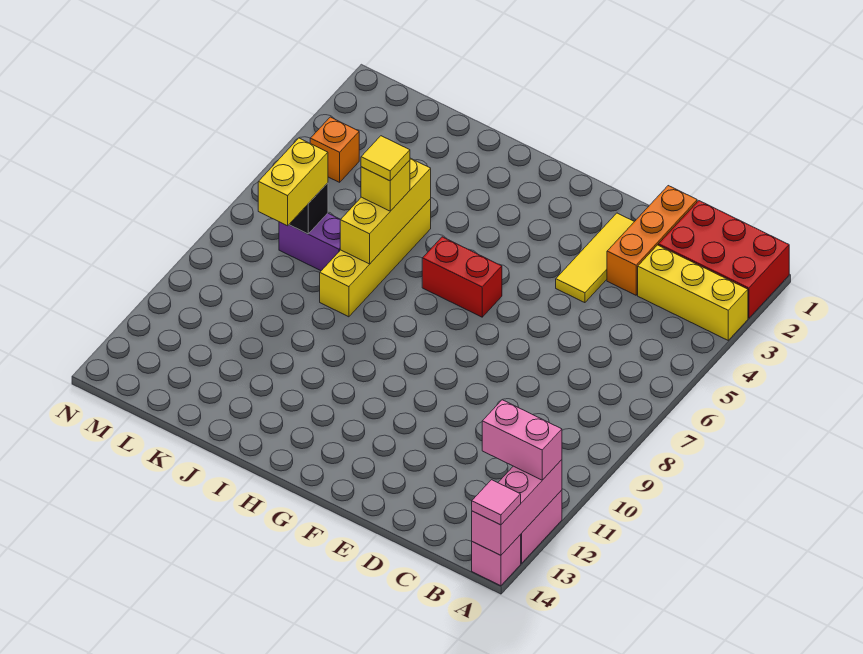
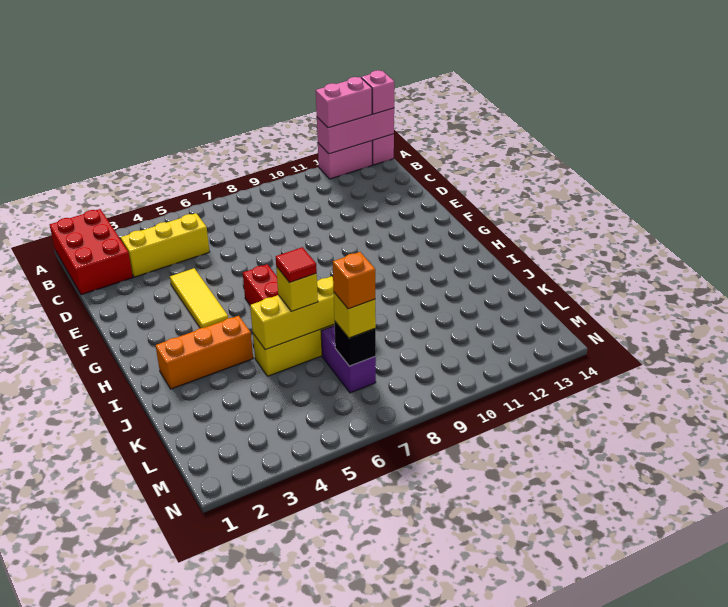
yellow 1x3 brick [638,245,748,340] -> yellow 1x3 brick turned to [120,213,210,277]
pink 1x2 brick [482,400,562,480] -> pink 1x2 brick turned to [316,77,372,128]
pink 1x1 tile [472,480,521,525] -> pink 1x1 brick [361,70,394,114]
orange 1x3 brick [607,186,697,295] -> orange 1x3 brick moved to [156,316,253,389]
yellow 1x3 tile [556,213,634,303] -> yellow 1x3 tile turned to [170,268,228,328]
yellow 1x1 tile [361,136,410,181] -> red 1x1 tile [276,247,317,283]
yellow 1x2 brick [258,138,328,226] -> yellow 1x1 brick [334,293,376,338]
orange 1x1 brick [310,117,359,182] -> orange 1x1 brick moved to [333,252,375,309]

